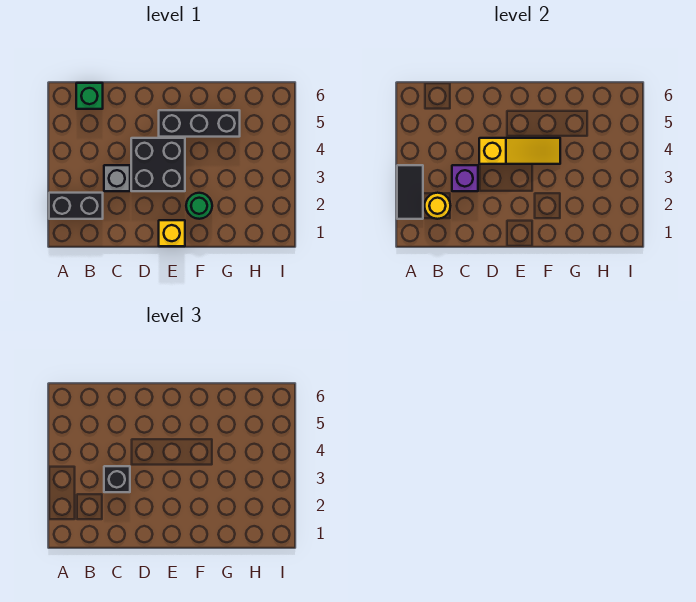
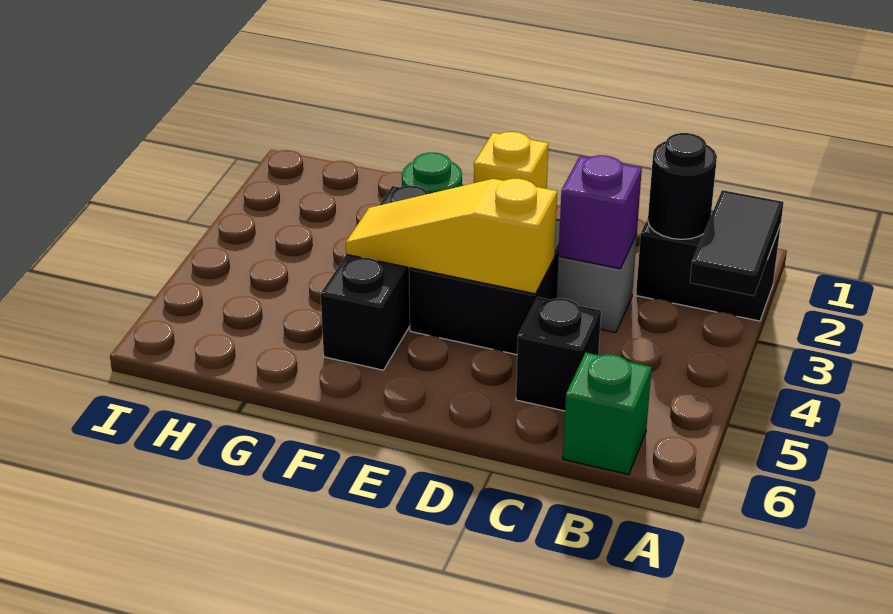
yellow 1x1 round brick [424,193,450,219] -> black 1x1 round brick [648,133,717,239]
black 1x1 brick [104,466,130,492] -> black 1x1 brick moved to [516,297,601,411]
black 1x3 brick [159,110,240,137] -> black 1x3 brick turned to [321,186,430,370]

